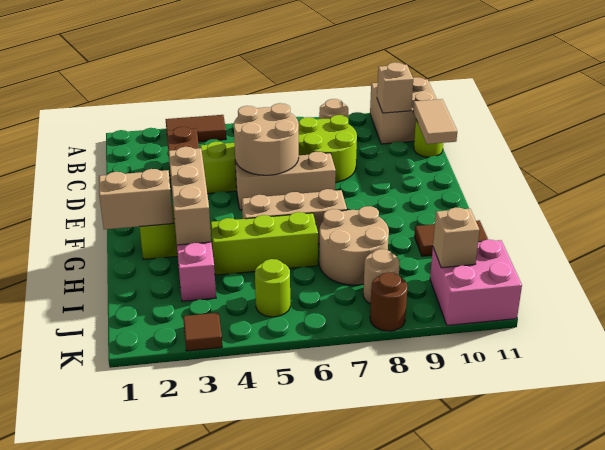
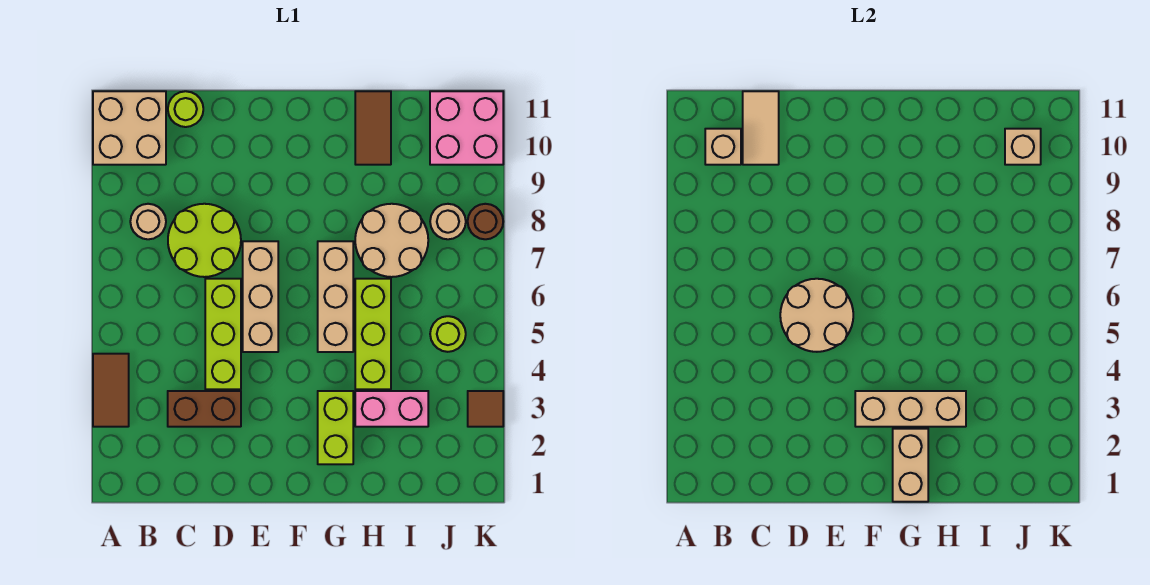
tan 1x2 tile [413,99,457,144] -> tan 1x2 tile turned to [743,91,779,165]

